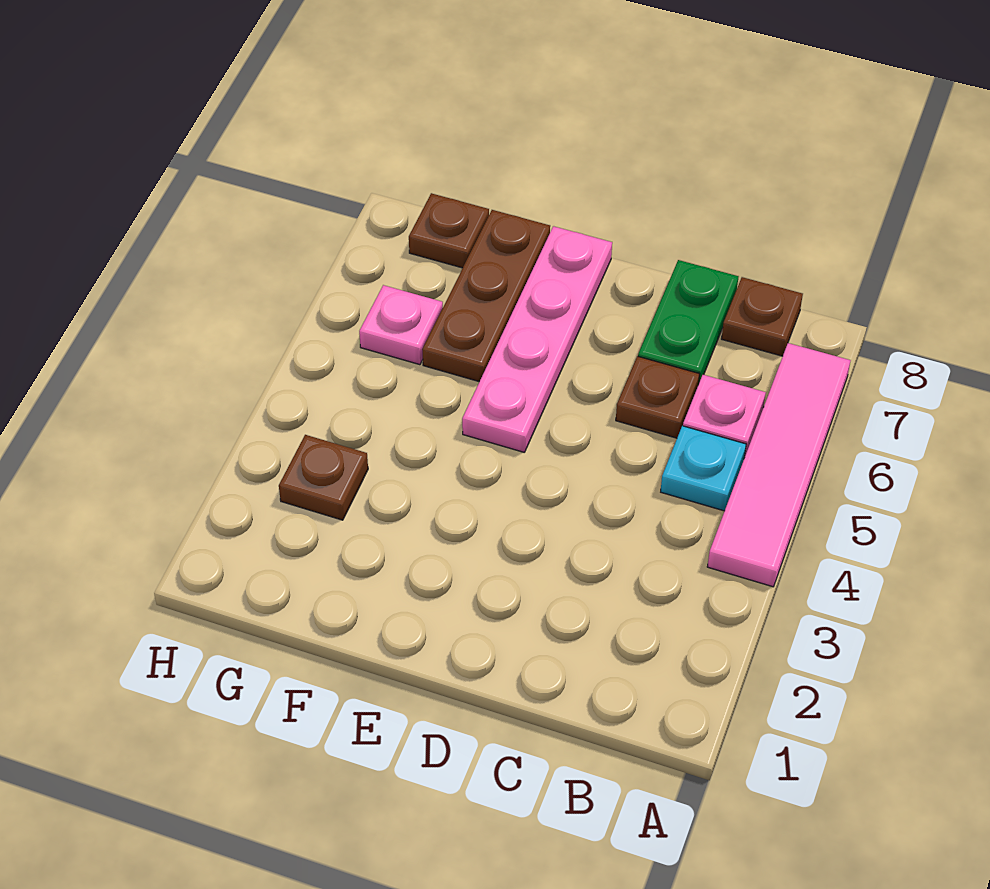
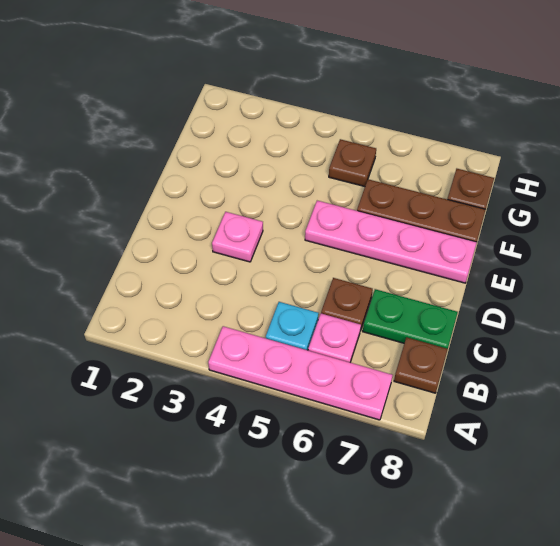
pink 1x4 tile [707,343,851,587] -> pink 1x4 plate [208,326,393,420]
brown 1x1 plate [279,435,368,520] -> brown 1x1 plate moved to [329,139,376,187]
pink 1x1 plate [359,285,443,365] -> pink 1x1 plate moved to [212,212,263,262]

